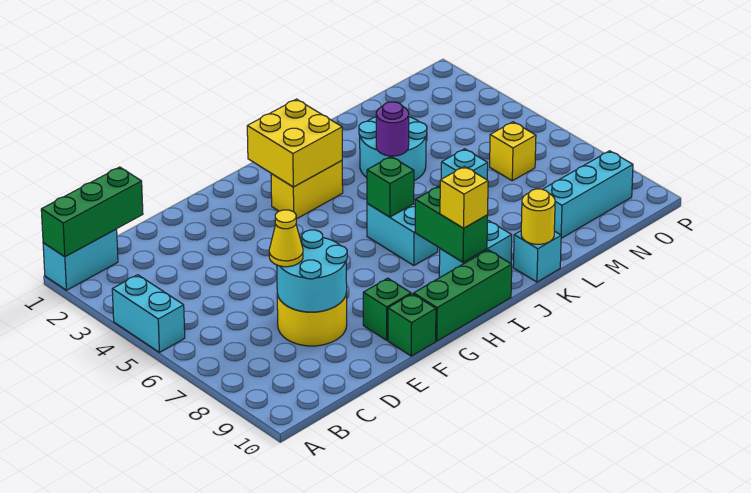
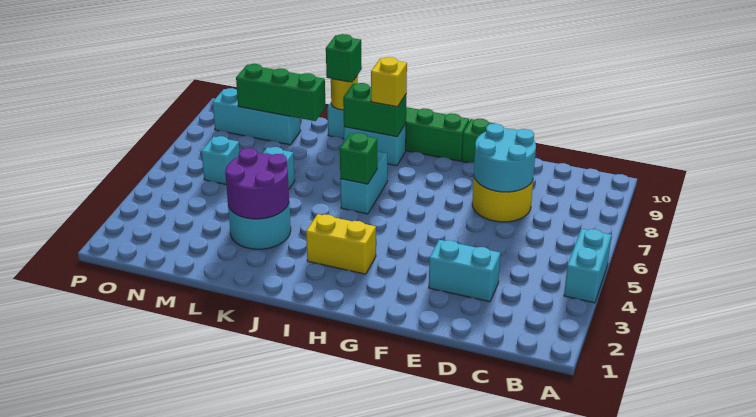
cyan 1x2 brick [43,229,118,290] -> cyan 1x2 brick moved to [429,240,500,302]
green 1x3 brick [41,167,143,257] -> green 1x3 brick moved to [236,64,326,121]
yellow 1x1 cone [269,210,303,267] -> none
green 1x1 brick [363,278,411,340] -> green 1x1 brick moved to [326,34,362,82]
yellow 2x2 brick [247,99,342,187] -> none
green 1x2 brick [415,186,488,262] -> green 1x2 brick turned to [343,83,406,137]
purple 1x1 round brick [376,102,409,156] -> purple 2x2 round brick [225,148,289,219]
yellow 1x1 brick [490,122,536,181] -> cyan 1x1 brick [201,136,240,184]

